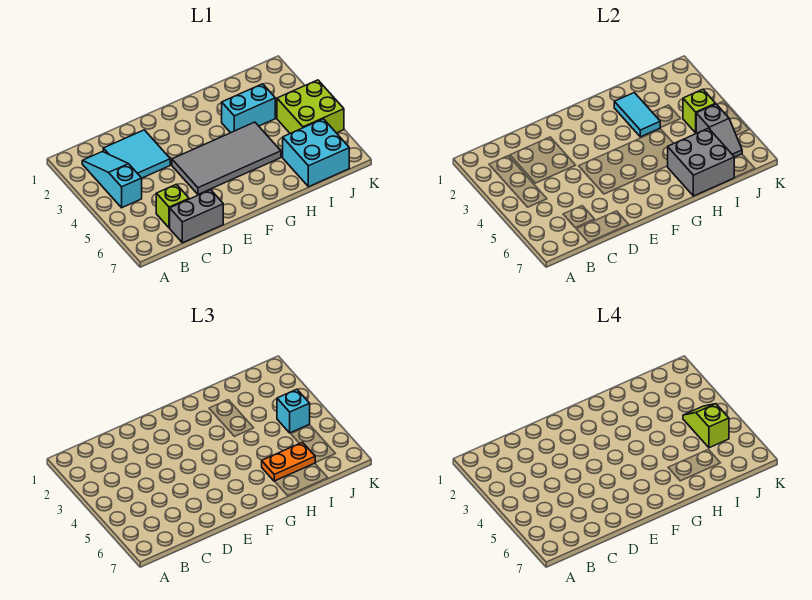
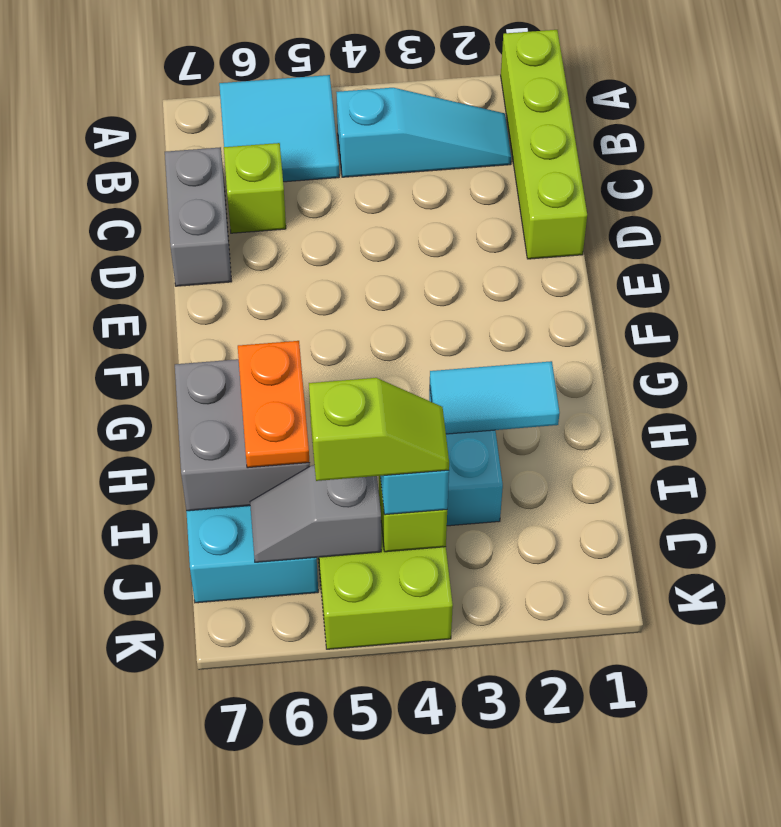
none -> lime 1x4 brick [501,30,587,259]
cyan 2x2 tile [103,130,170,178] -> cyan 2x2 tile moved to [219,75,339,182]
grey 2x4 tile [172,122,281,194] -> none

